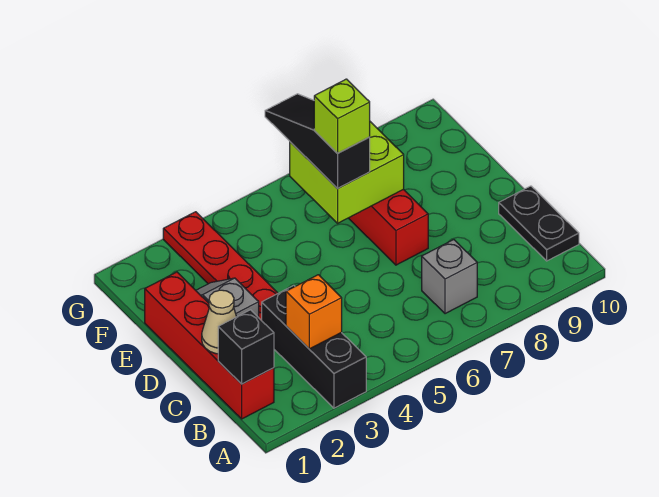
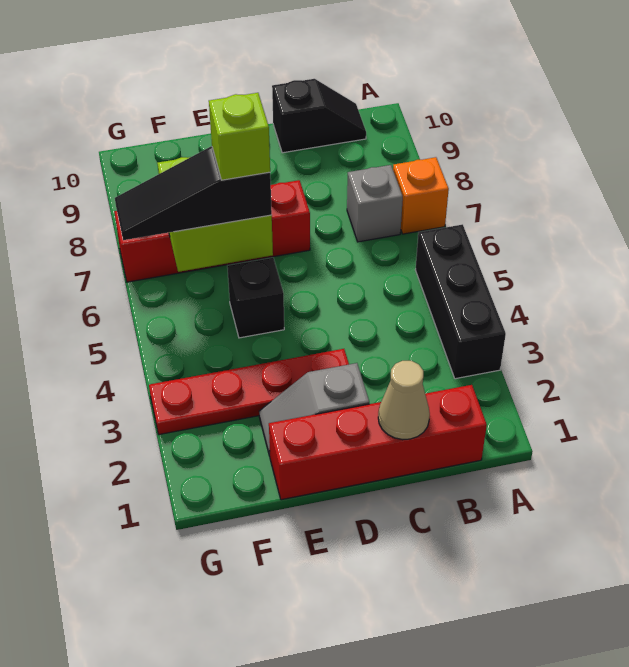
black 1x3 brick [262,285,366,408] -> black 1x3 brick turned to [415,224,506,379]
black 1x1 brick [218,310,274,384] -> black 1x1 brick moved to [227,258,284,338]
orange 1x1 brick [286,275,342,349] -> orange 1x1 brick moved to [393,157,449,234]
black 1x2 plate [499,186,579,261] -> black 1x2 slope [272,79,366,153]

